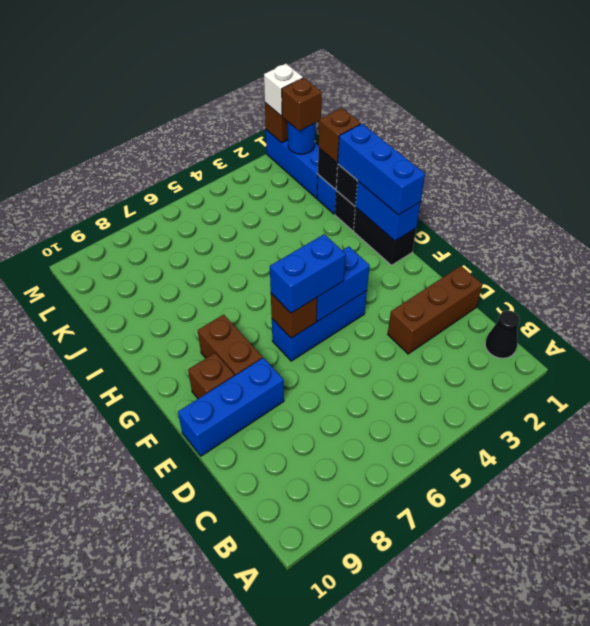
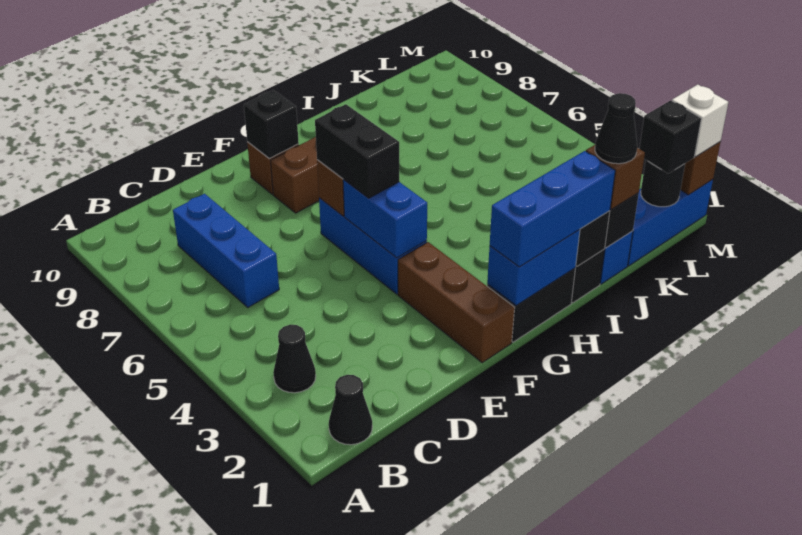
none -> black 1x1 cone [273,325,316,393]
brown 1x3 brick [388,266,482,354] -> brown 1x3 brick moved to [398,242,515,363]
blue 1x3 brick [178,358,284,456] -> blue 1x3 brick moved to [173,194,279,307]
blue 1x2 brick [270,234,346,313] -> black 1x2 brick [315,104,399,198]
none -> black 1x1 brick [244,90,299,159]
none -> black 1x1 cone [595,93,637,164]
blue 1x1 round brick [288,122,315,154] -> black 1x1 round brick [641,160,685,207]
brown 1x1 brick [282,78,322,131] -> black 1x1 brick [639,100,701,174]

